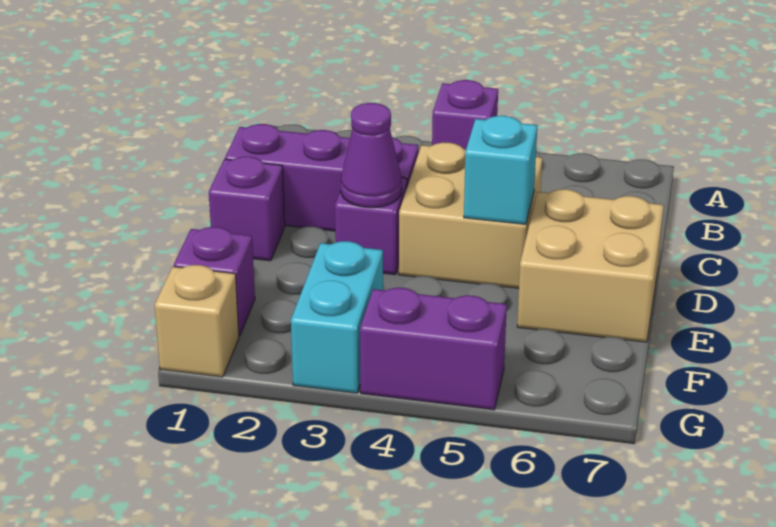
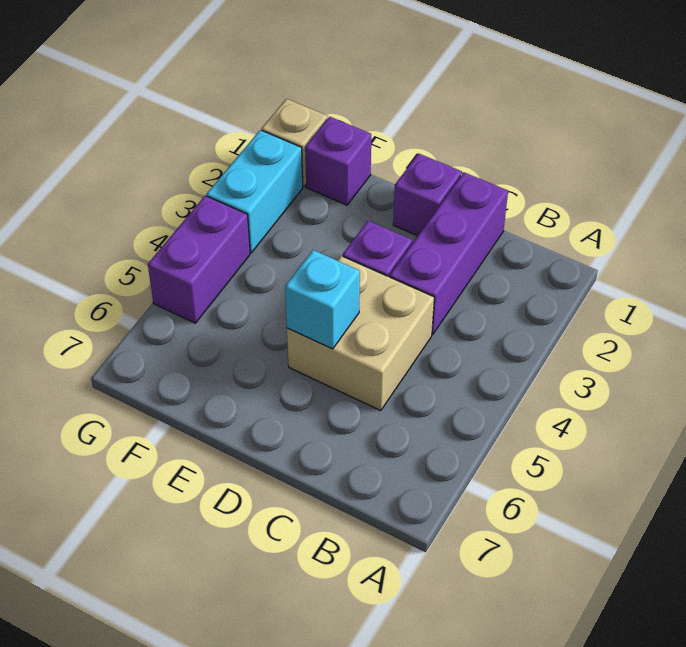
purple 1x1 brick [432,80,498,150] -> none
purple 1x1 cone [341,103,402,208] -> none
tan 2x2 brick [517,189,664,342] -> none
cyan 1x2 brick [291,241,383,393] -> cyan 1x2 brick turned to [206,130,303,253]

